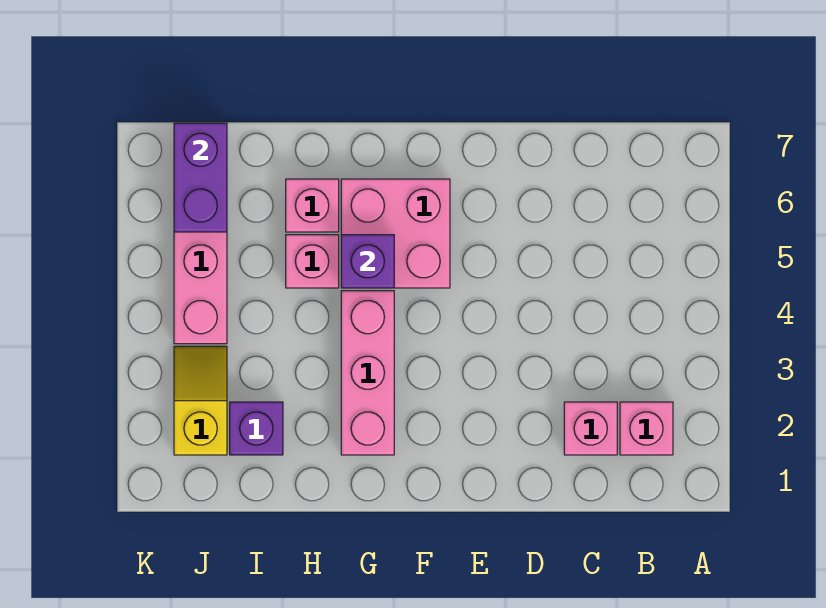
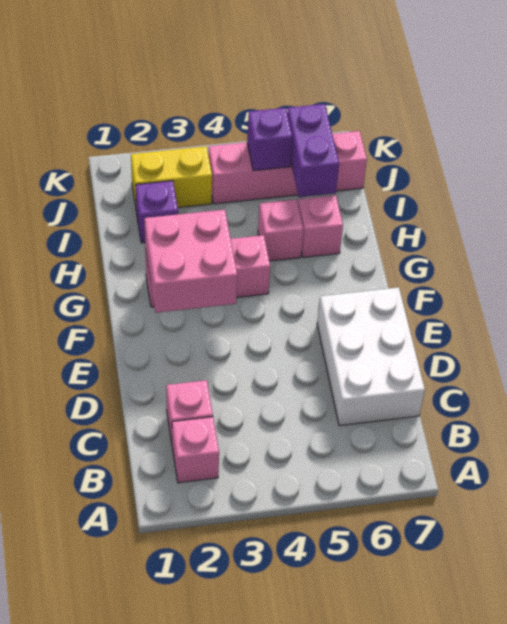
none -> white 2x3 brick [317,287,425,426]
pink 2x2 brick [341,179,450,288] -> pink 2x2 brick moved to [145,210,237,313]
purple 1x1 brick [341,235,394,288] -> purple 1x1 brick moved to [247,108,292,171]
yellow 1x2 slope [174,346,227,455] -> yellow 1x2 brick [131,146,212,212]
purple 1x2 brick [174,123,227,232] -> purple 1x2 brick turned to [287,104,339,197]

